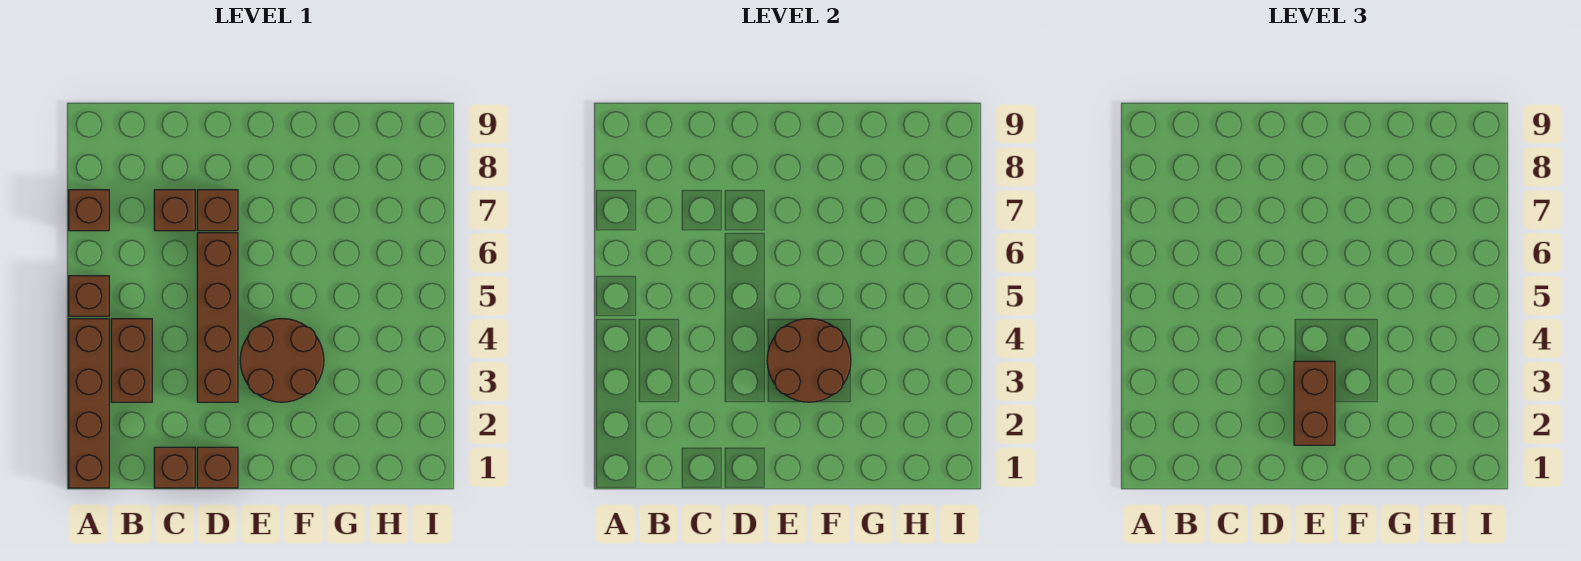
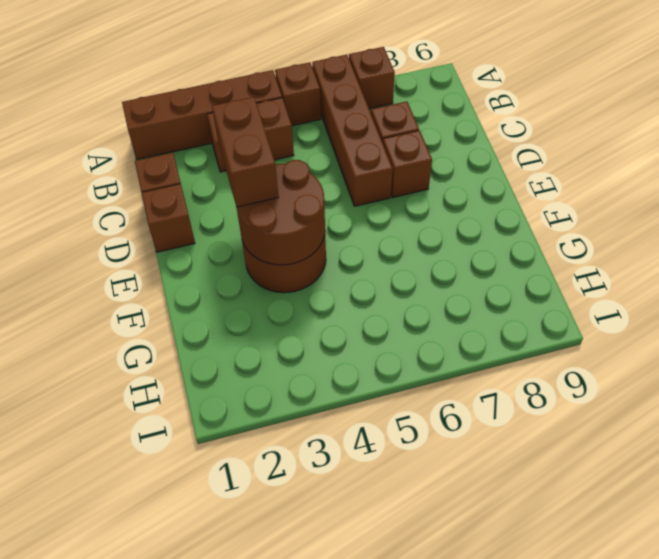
brown 1x4 brick [197,233,238,402] -> brown 1x4 brick turned to [312,55,393,206]
brown 1x2 brick [1294,361,1335,445] -> brown 1x2 brick turned to [212,97,279,207]

